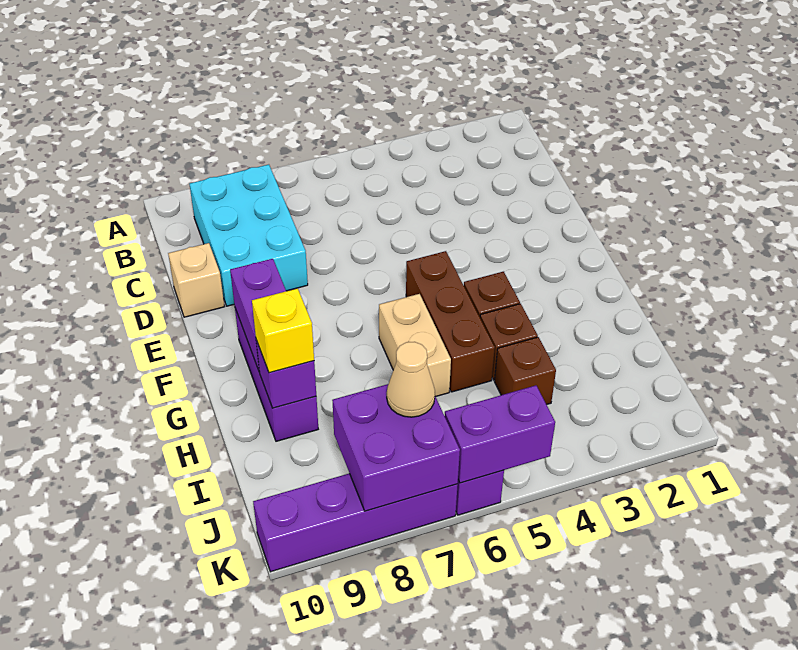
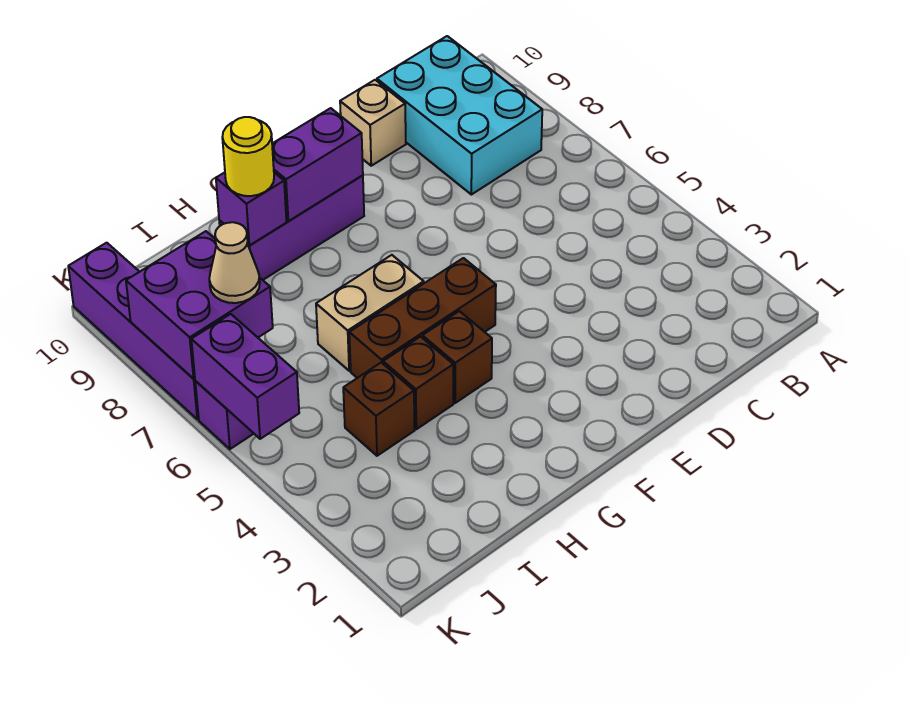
cyan 2x3 brick [190,165,308,306] -> cyan 2x3 brick turned to [377,36,542,195]
yellow 1x1 brick [252,288,314,373] -> yellow 1x1 round brick [222,117,274,196]

